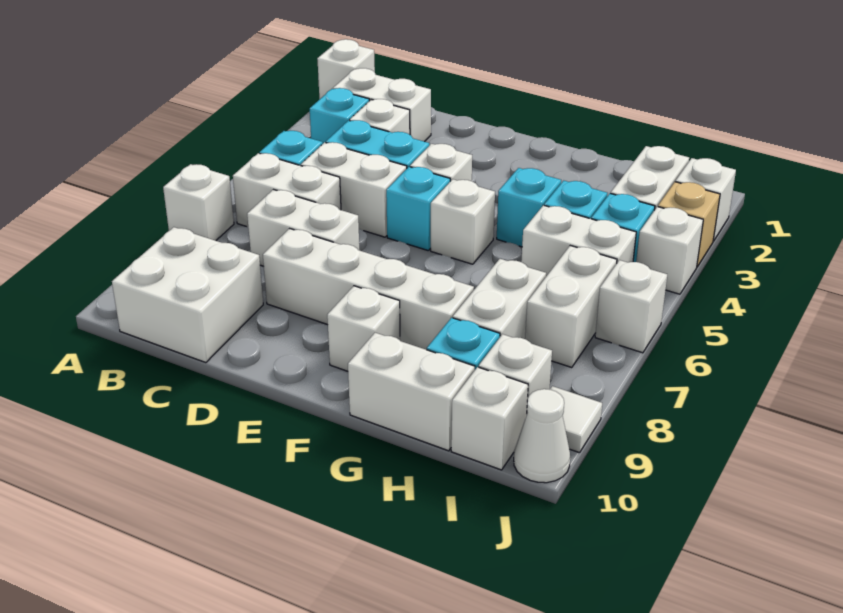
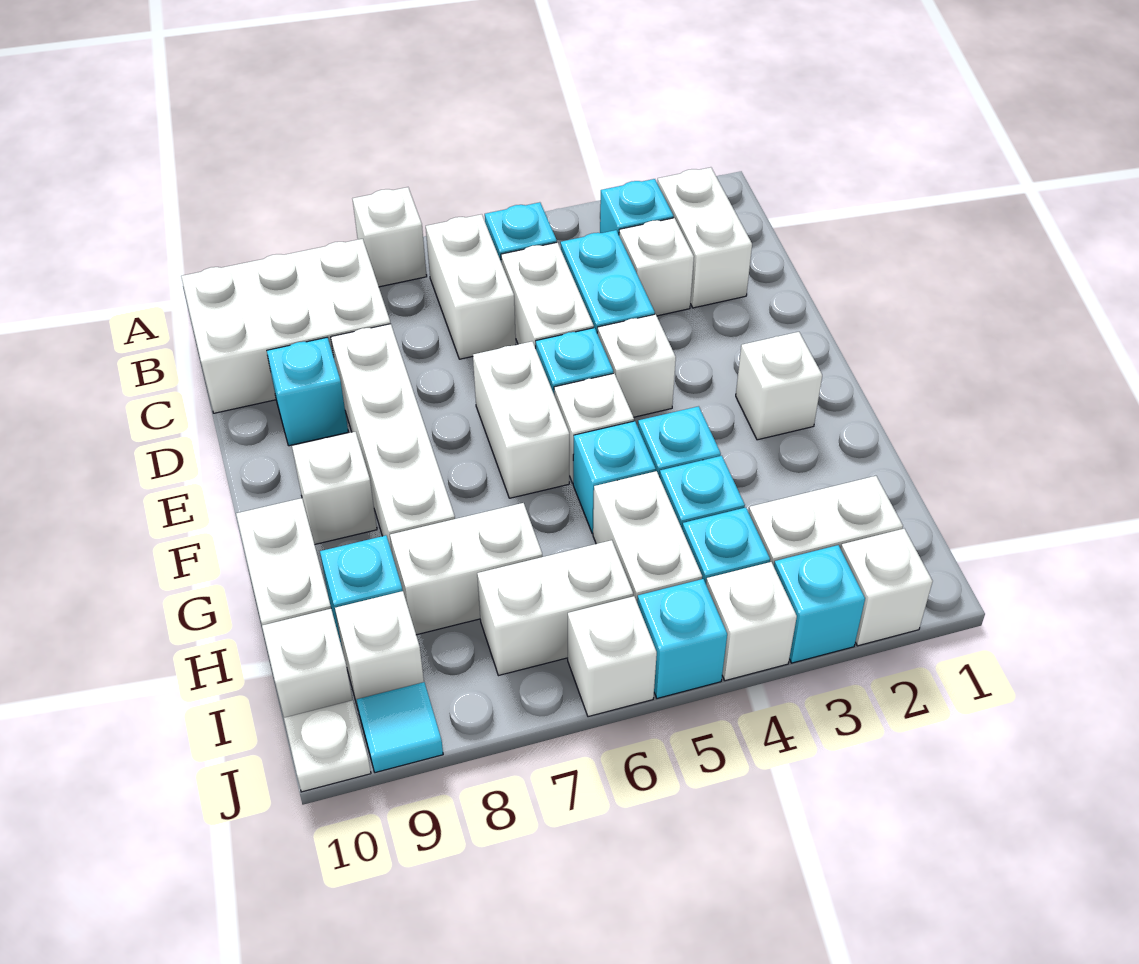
white 1x1 brick [317,39,375,100] -> white 1x1 brick moved to [736,332,822,440]
white 2x2 brick [112,227,263,363] -> white 2x3 brick [181,239,390,413]
white 1x2 brick [247,190,359,266] -> white 1x2 brick moved to [473,342,569,498]
none -> cyan 1x1 brick [267,338,348,446]
none -> cyan 1x1 brick [573,421,656,533]
tan 1x1 brick [658,182,720,267] -> cyan 1x1 brick [774,545,865,663]
none -> cyan 1x1 brick [637,579,727,698]
white 1x1 tile [550,386,602,453] -> cyan 1x1 tile [356,682,443,773]
white 1x1 cone [514,389,570,483] -> white 1x1 plate [284,700,371,792]

